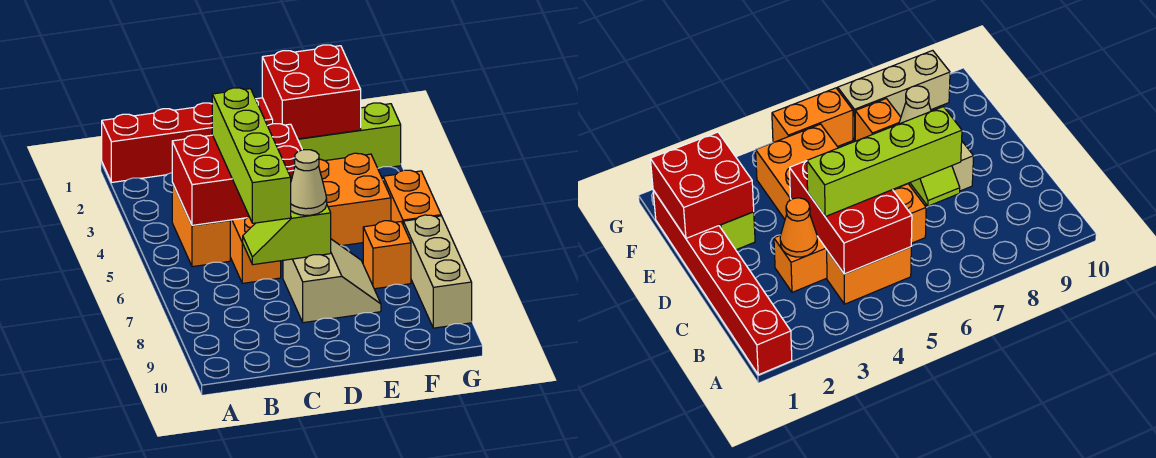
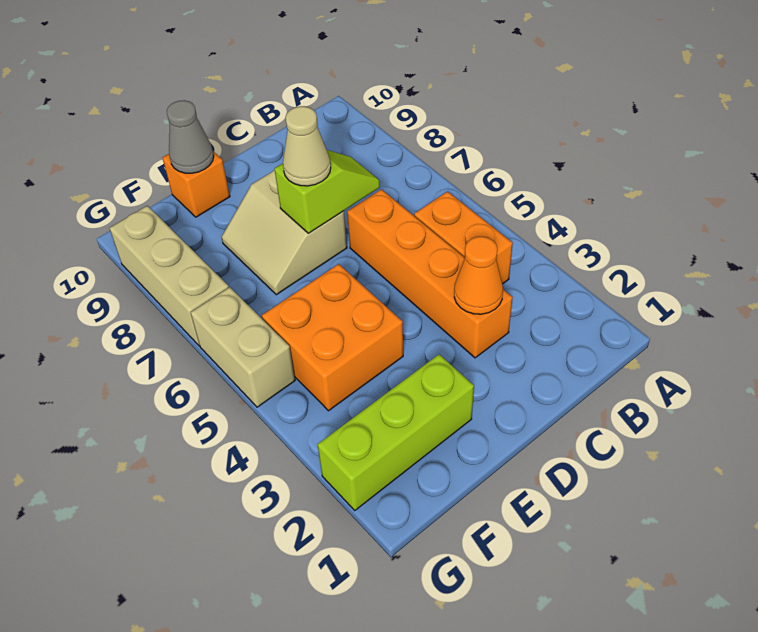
red 1x6 brick [102,98,273,182] -> none
red 2x3 brick [172,124,302,225] -> none
lime 1x4 brick [212,88,291,223] -> none
red 2x2 brick [262,45,361,139] -> none
none -> grey 1x1 cone [167,100,214,173]
orange 1x1 brick [363,221,411,289] -> orange 1x1 brick moved to [163,151,230,217]
orange 1x2 brick [383,170,441,224] -> tan 1x2 brick [191,287,295,407]

